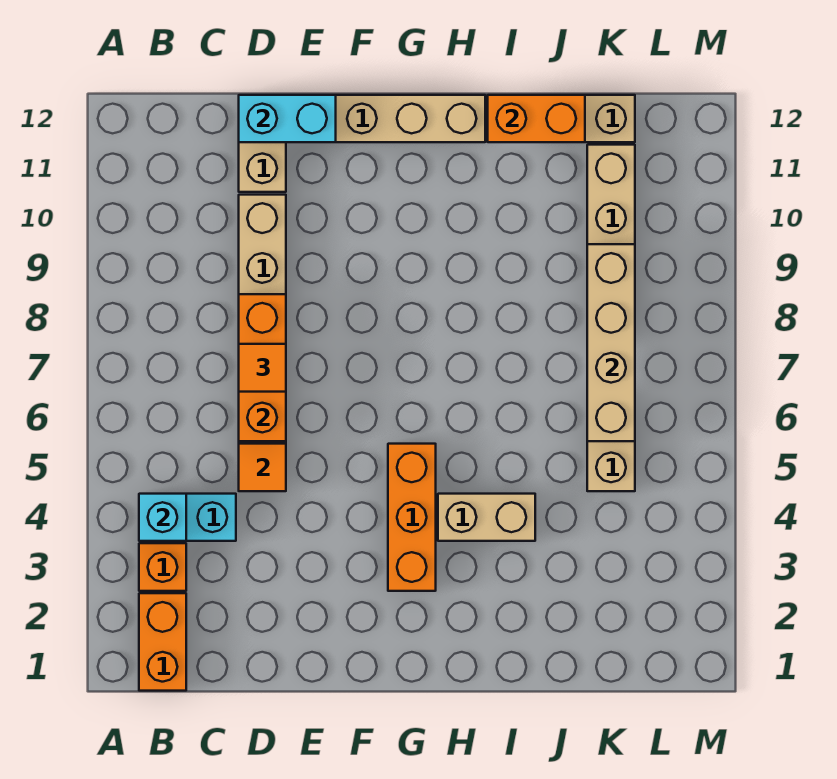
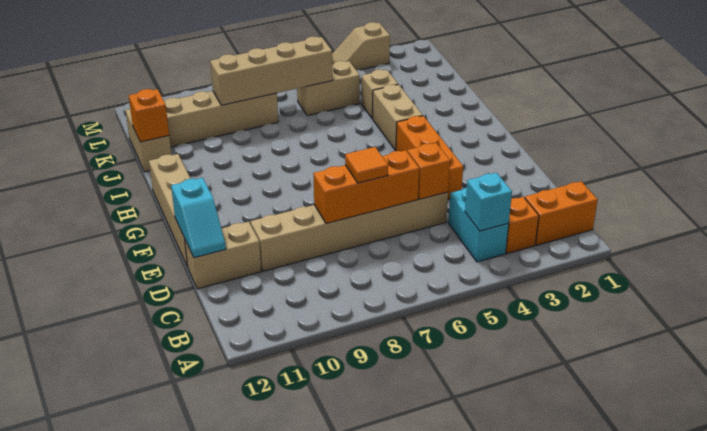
orange 1x1 tile [239,444,286,491] -> orange 1x1 brick [407,143,450,199]
cyan 1x2 brick [239,95,336,142] -> cyan 1x2 slope [171,178,226,258]
orange 1x3 brick [388,444,436,591] -> orange 1x3 brick turned to [396,116,463,199]
orange 1x2 brick [488,95,585,142] -> orange 1x1 brick [129,89,169,142]
none -> tan 1x1 brick [361,70,398,119]
none -> tan 1x2 slope [332,22,390,70]

